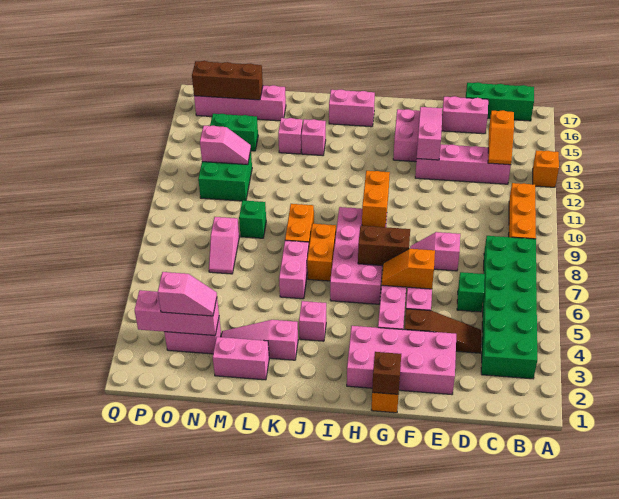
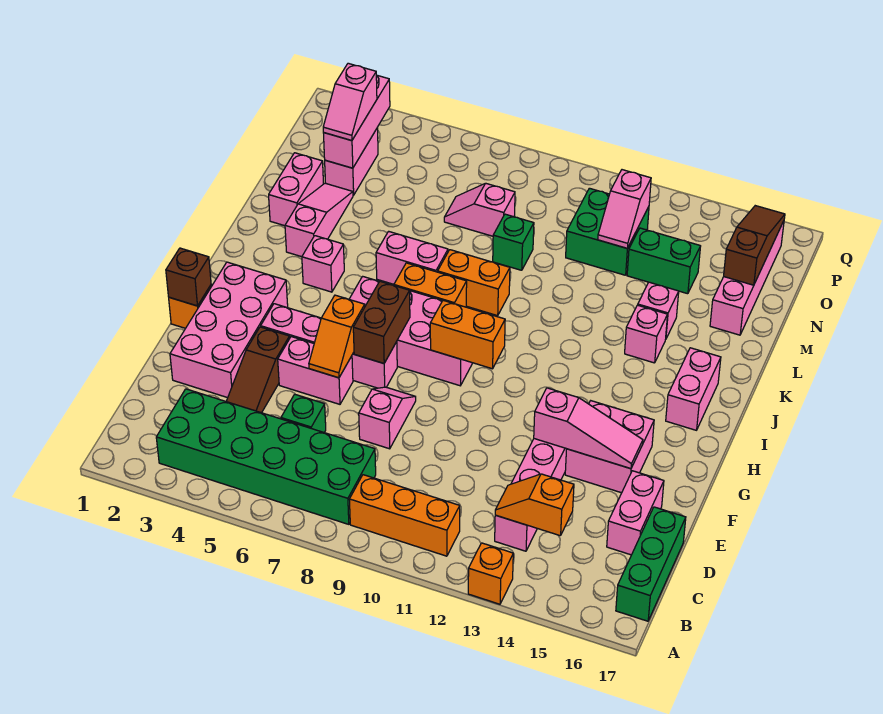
orange 1x2 slope [382,249,435,289] -> orange 1x2 slope turned to [309,295,365,378]
green 1x2 brick [210,114,258,151] -> green 1x2 brick turned to [627,228,701,294]
brown 1x3 brick [192,61,263,100] -> brown 1x3 slope [724,206,785,285]

